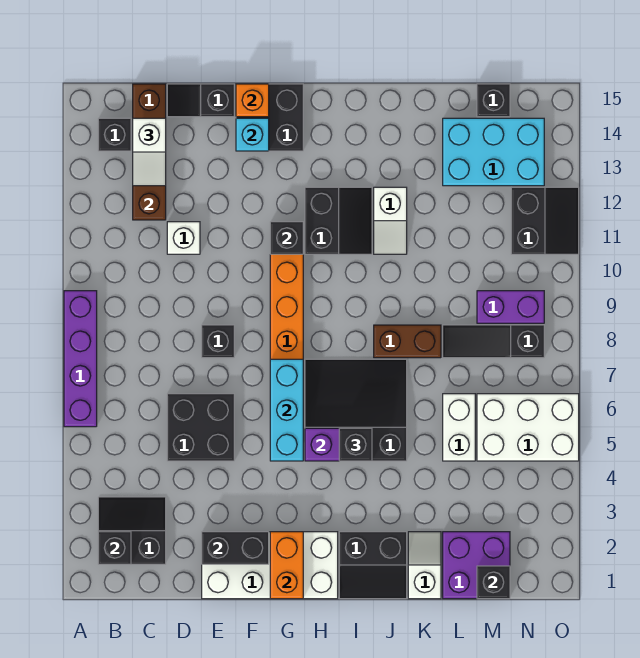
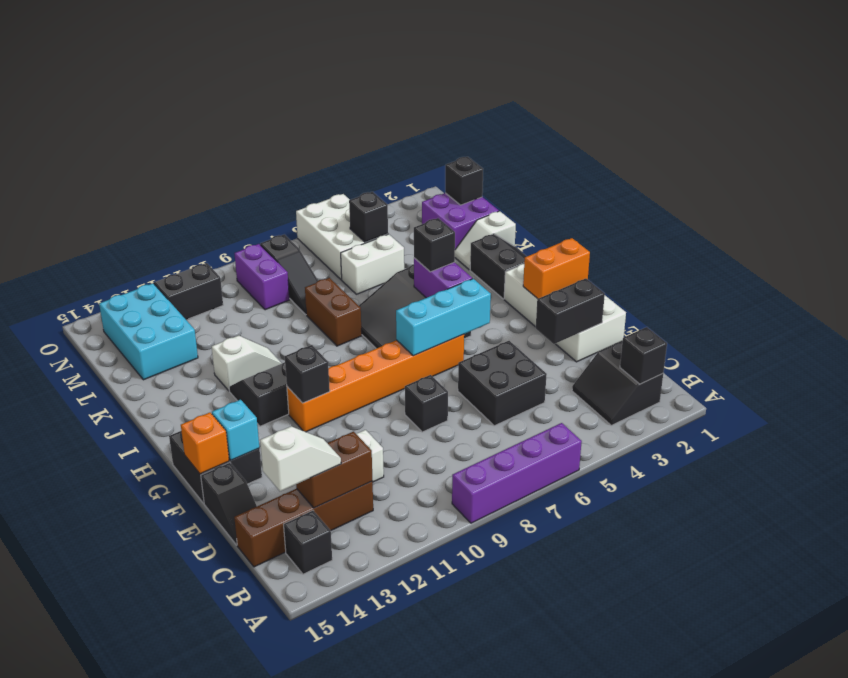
black 1x2 brick [202,532,269,564] -> black 1x2 brick turned to [536,279,605,344]
black 1x1 brick [477,84,510,117] -> black 1x1 brick moved to [349,192,388,242]

